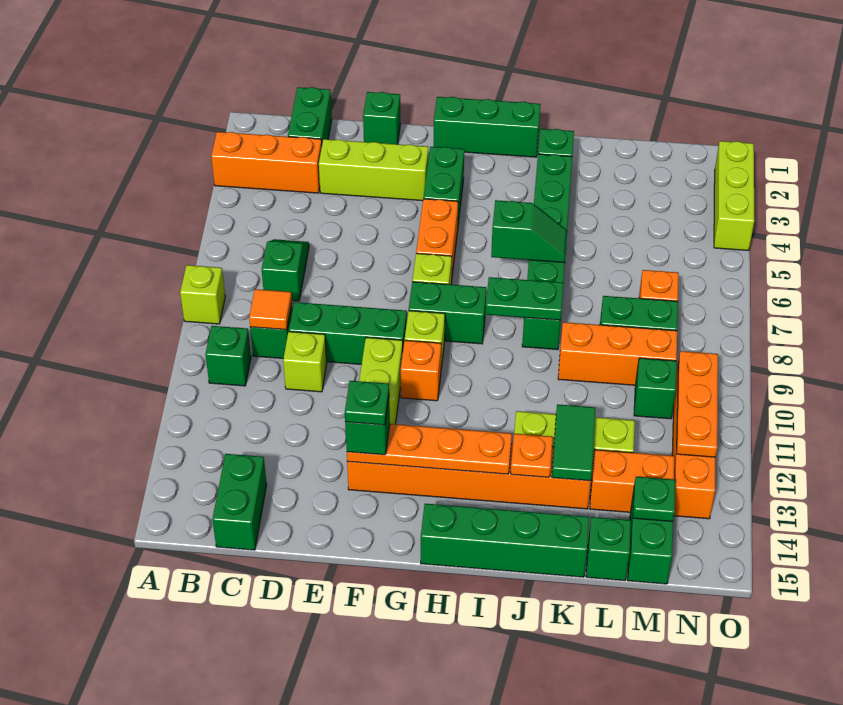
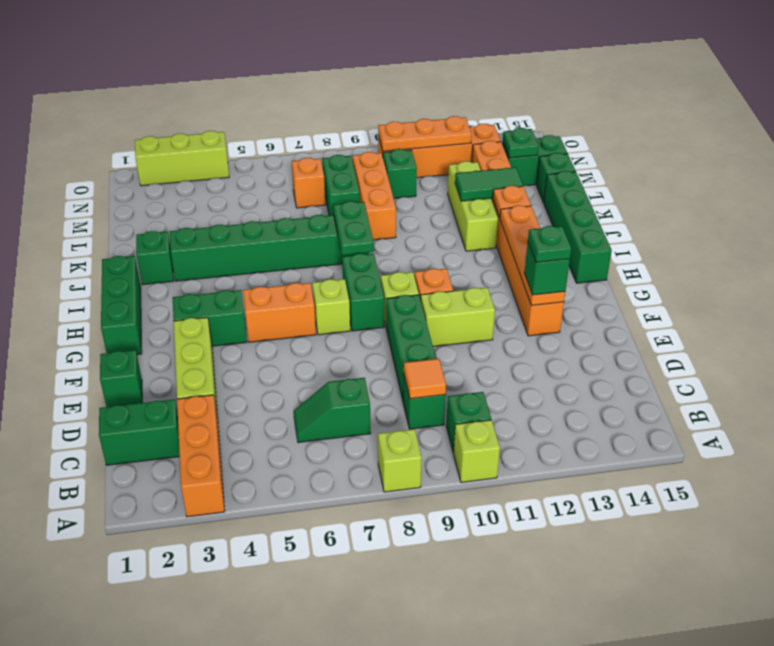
green 1x2 brick [212,454,267,550] -> none
lime 1x1 brick [283,332,327,392] -> lime 1x1 brick moved to [454,420,500,482]
green 1x2 slope [491,200,567,263] -> none

